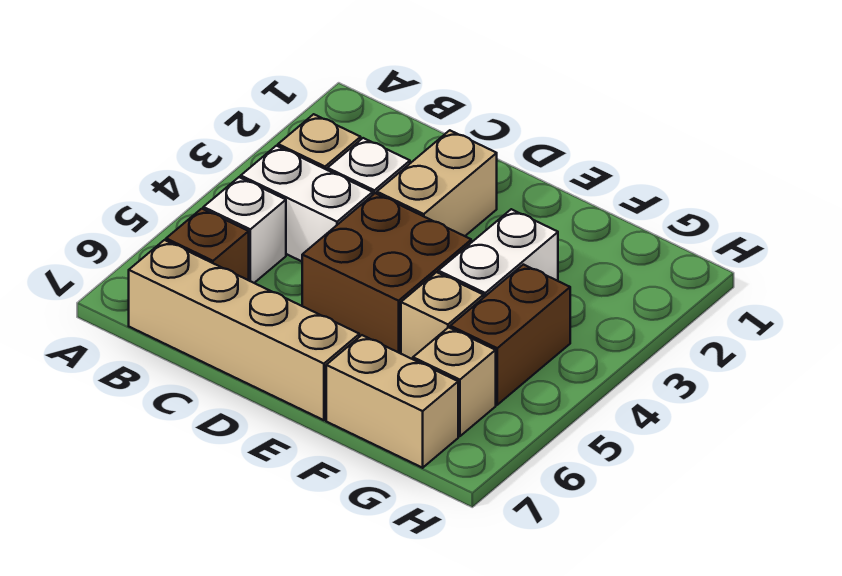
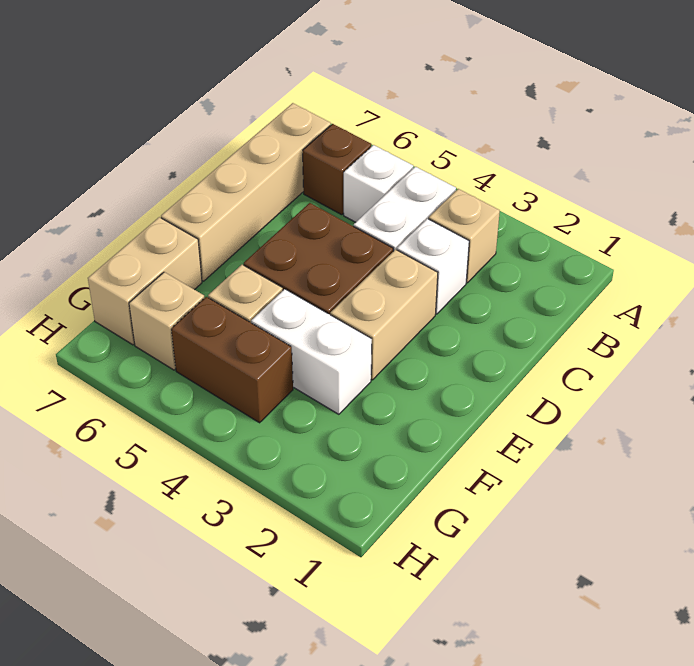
tan 1x2 brick [377,130,497,236] -> tan 1x2 brick turned to [330,249,438,380]

